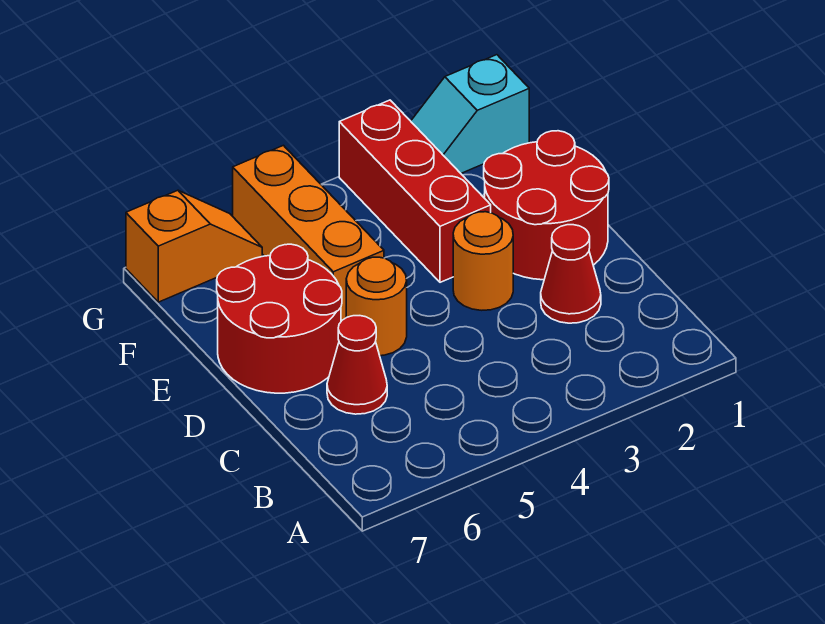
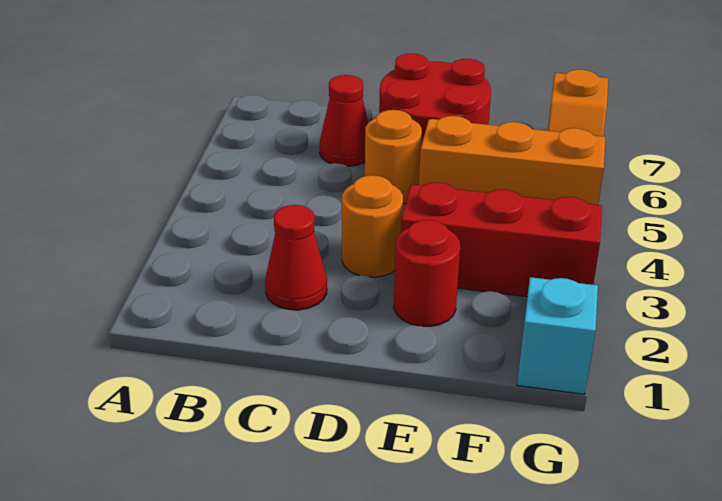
red 2x2 round brick [484,131,609,280] -> red 1x1 round brick [394,220,460,326]

